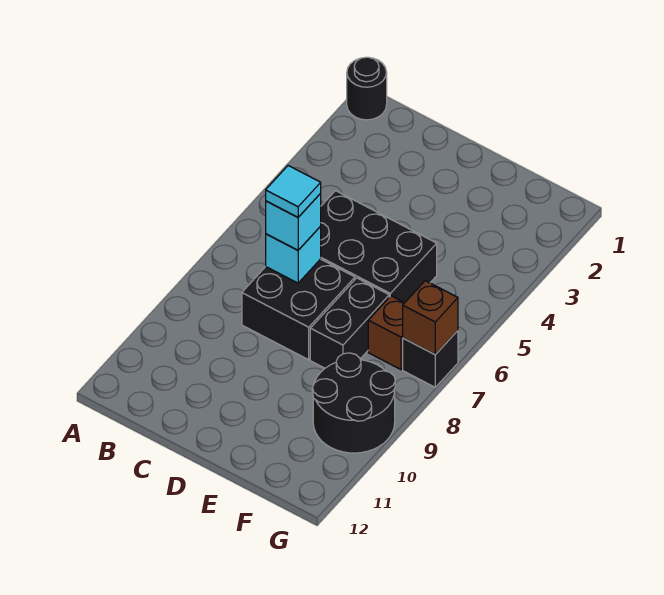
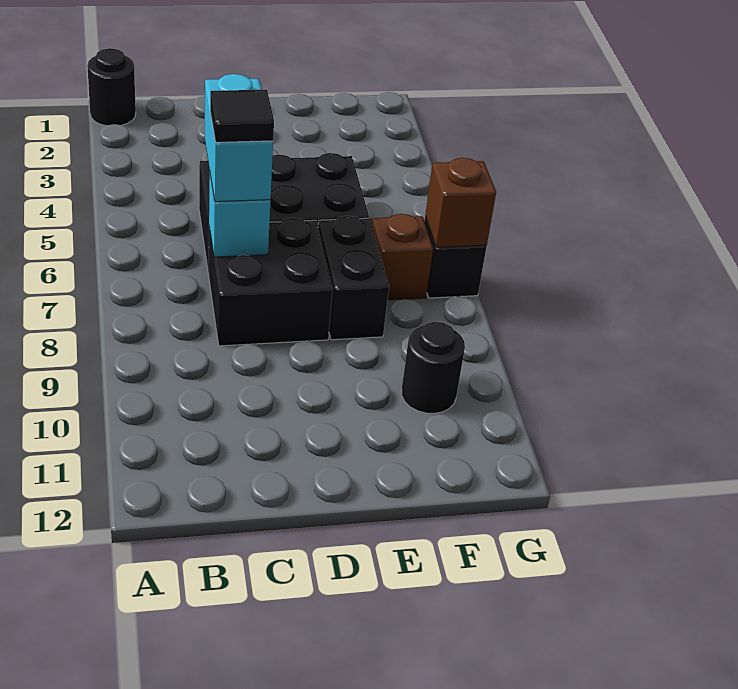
cyan 1x1 brick [266,194,321,250] -> cyan 1x2 brick [205,74,273,202]
cyan 1x1 tile [266,166,321,217] -> black 1x1 tile [210,90,274,142]
black 2x2 round brick [312,353,395,453] -> black 1x1 round brick [402,322,465,414]

